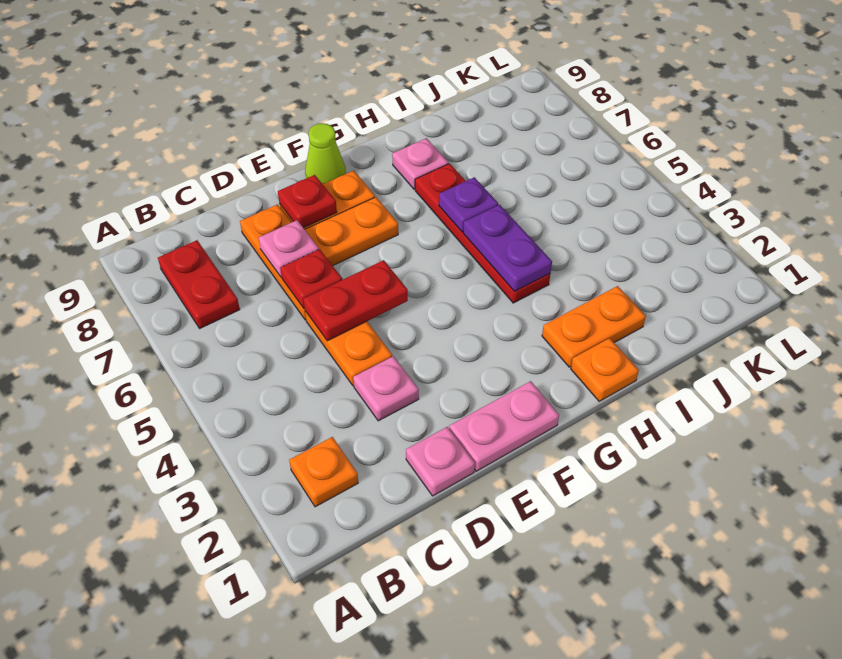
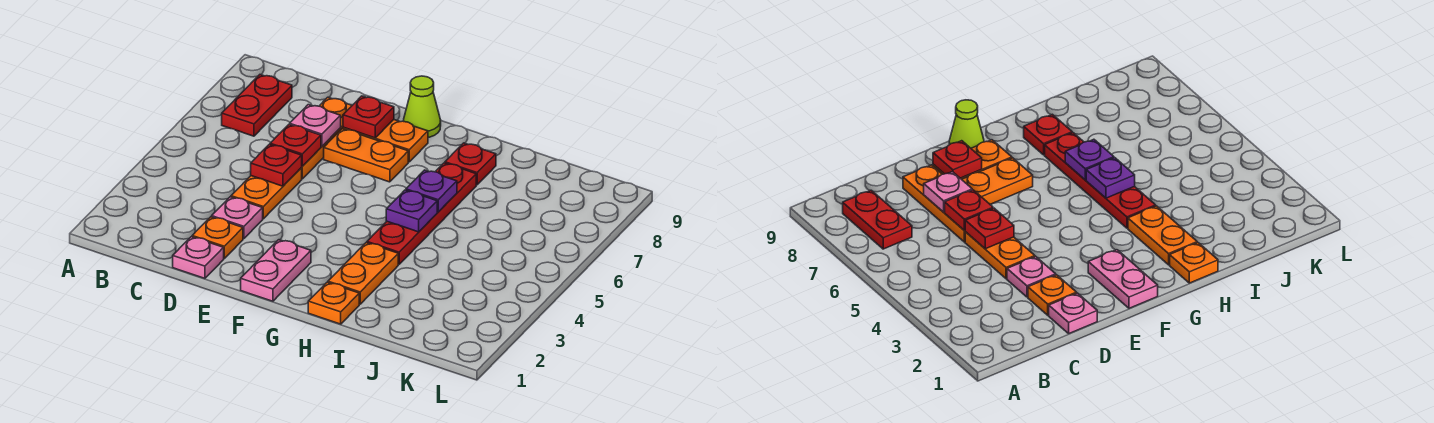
orange 1x1 plate [289,437,358,507] -> orange 1x1 plate moved to [192,217,243,258]
red 1x2 plate [303,260,408,341] -> red 1x1 plate [251,144,302,186]
pink 1x2 plate [449,381,559,471] -> pink 1x2 plate turned to [241,240,311,301]
orange 1x2 plate [542,286,646,367] -> orange 1x2 plate turned to [328,243,398,304]
purple 1x2 plate [463,205,552,292] -> purple 1x1 plate [386,190,437,232]
pink 1x1 plate [392,138,449,189] -> red 1x1 plate [445,143,496,185]

